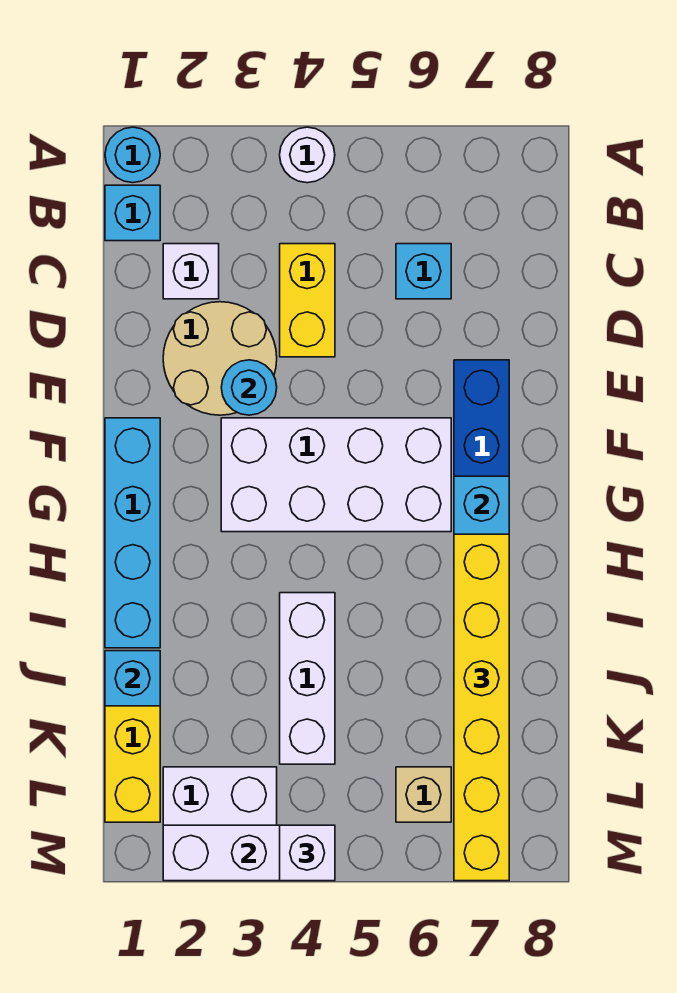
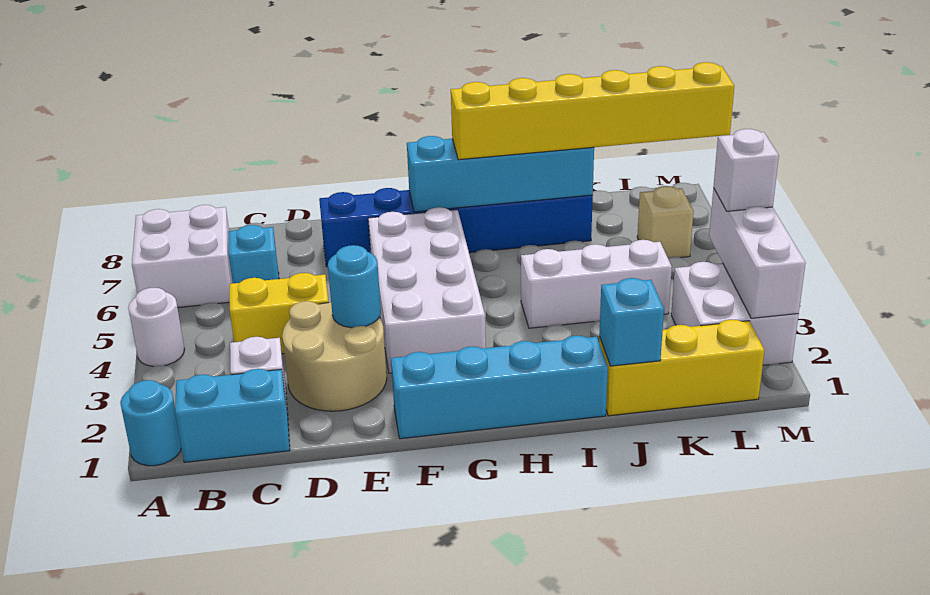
none -> white 2x2 brick [132,205,233,308]
cyan 1x1 brick [105,185,160,241] -> cyan 1x2 brick [175,369,290,462]

